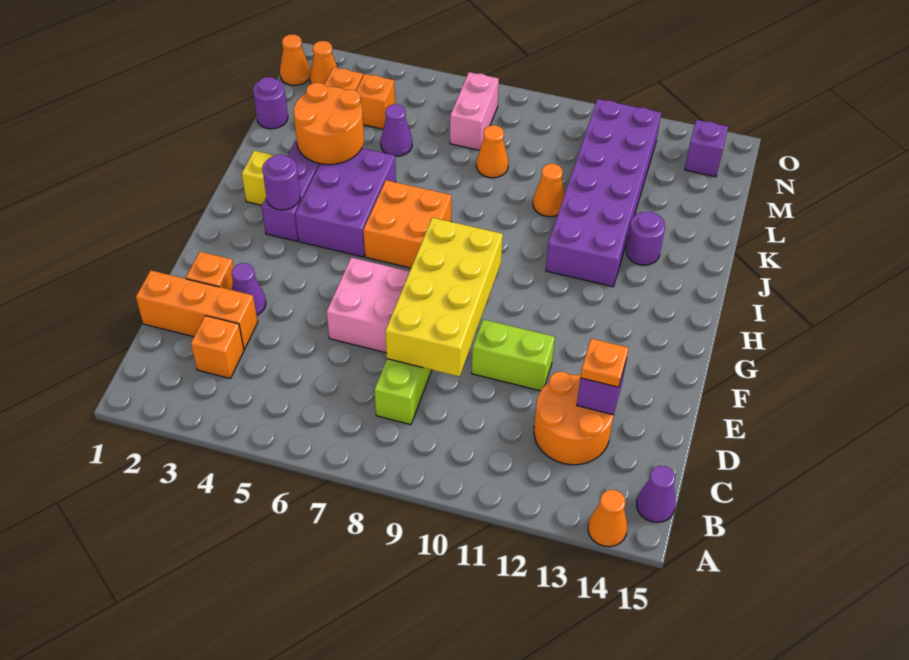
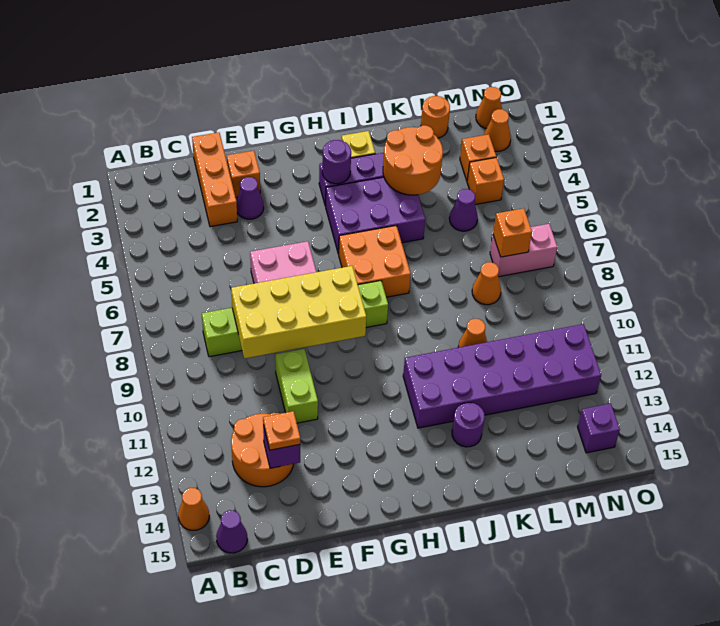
orange 1x1 brick [191,316,244,378] -> orange 1x1 brick moved to [493,208,532,257]
purple 1x1 round brick [253,77,288,129] -> orange 1x1 round brick [421,96,450,138]

